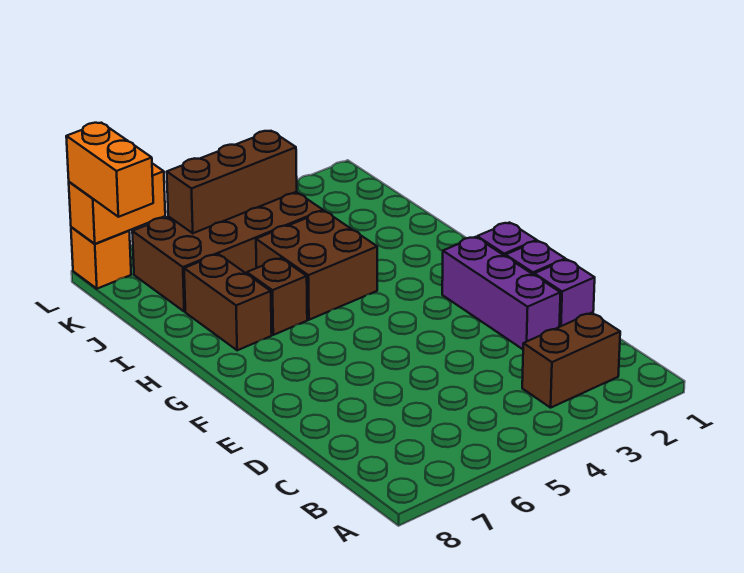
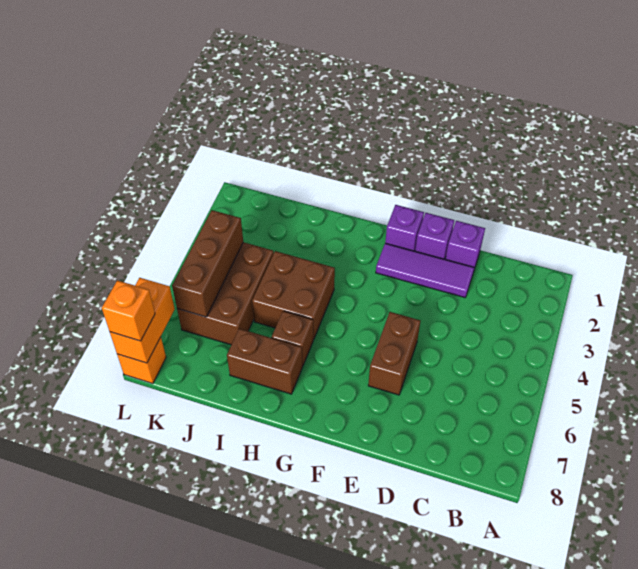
brown 1x2 brick [522,313,620,408] -> brown 1x2 brick moved to [368,312,420,395]
purple 1x3 brick [442,237,561,349] -> purple 1x3 tile [376,243,474,298]
brown 2x4 brick [132,192,323,312] -> brown 2x3 brick [177,242,274,345]
orange 1x2 brick [66,123,153,217] -> orange 1x1 brick [102,280,155,341]

